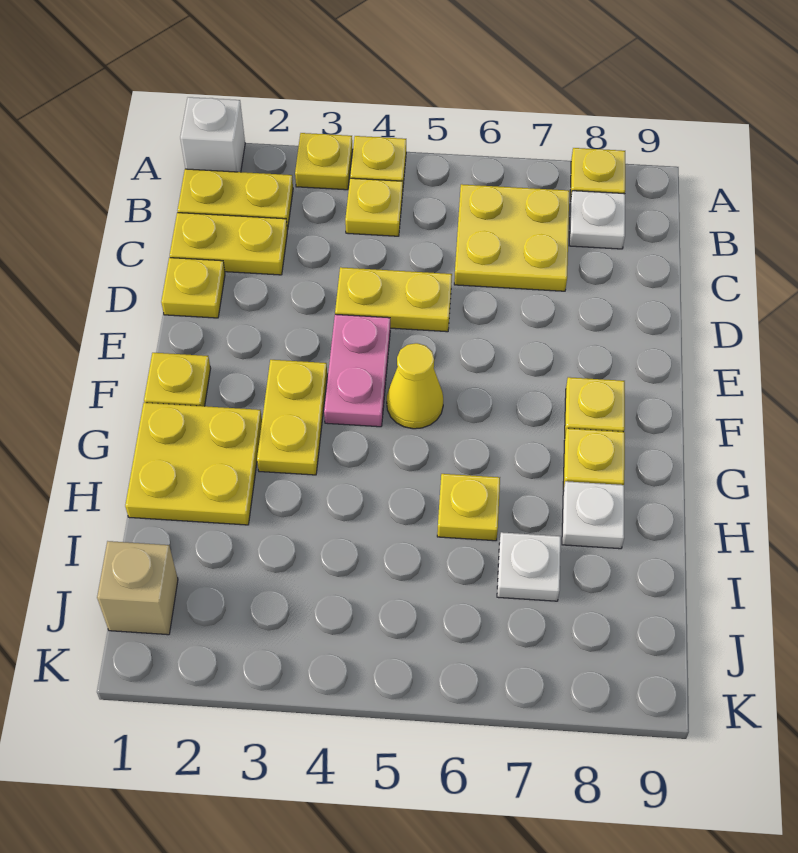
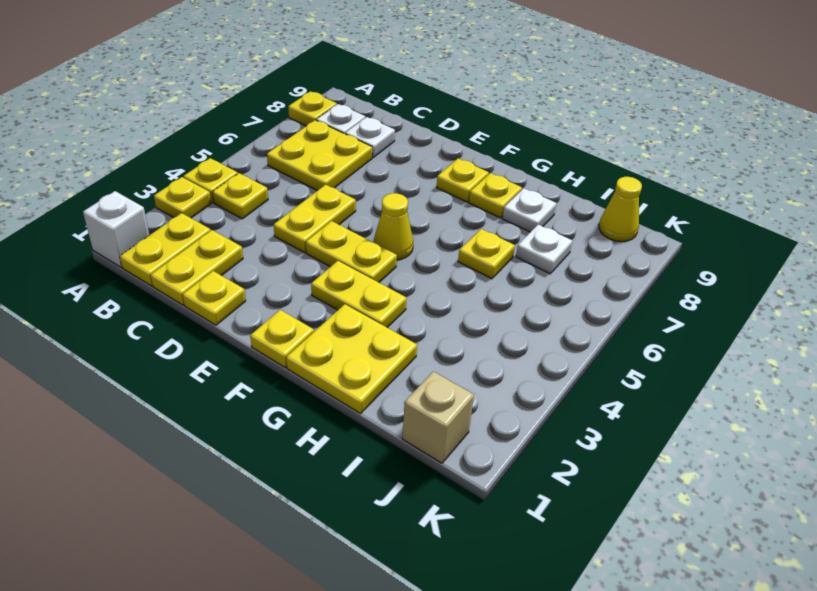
none -> white 1x1 plate [345,117,395,157]
pink 1x2 plate [324,314,390,427] -> yellow 1x2 plate [306,221,397,282]
none -> yellow 1x1 cone [599,177,642,242]

